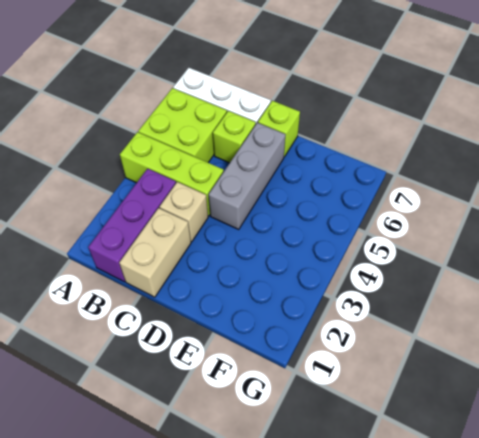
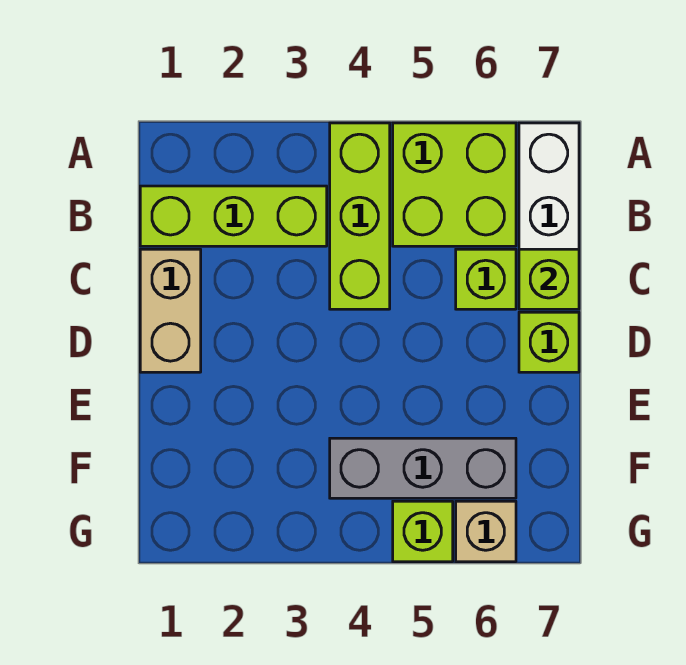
purple 1x3 brick [88,169,176,282] -> lime 1x3 brick [140,186,327,246]
tan 1x2 brick [119,208,191,297] -> tan 1x2 brick turned to [140,249,201,372]
tan 1x1 brick [160,182,208,242] -> tan 1x1 brick moved to [456,501,516,562]
none -> lime 1x1 brick [519,249,579,309]
grey 1x3 brick [209,123,286,229] -> grey 1x3 brick moved to [330,438,516,498]
none -> lime 1x1 brick [393,501,453,562]

